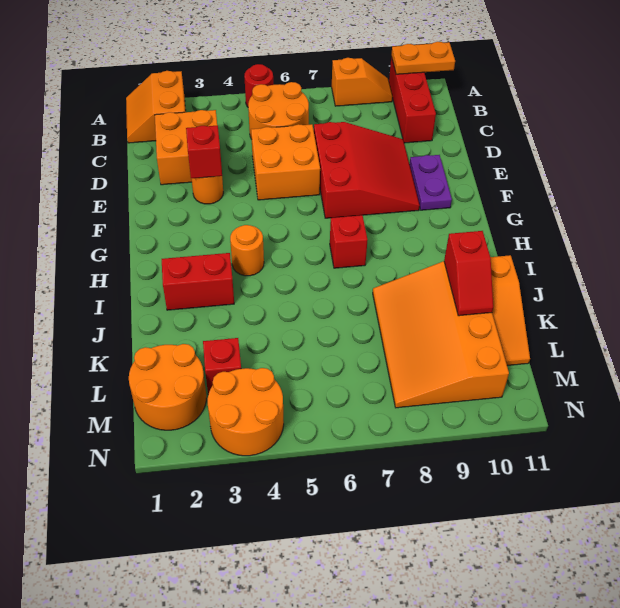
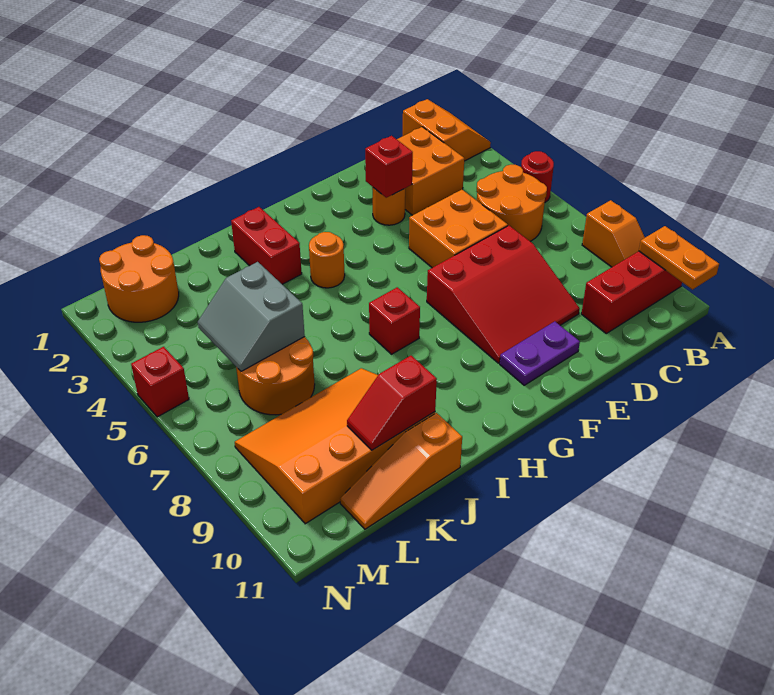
orange 2x2 slope [126,71,186,143] -> orange 2x2 slope turned to [403,99,491,161]
none -> grey 2x2 slope [198,262,305,371]
red 1x1 brick [203,338,241,394] -> red 1x1 brick moved to [131,347,189,417]
orange 2x2 round brick [208,368,284,456] -> orange 2x2 round brick moved to [236,337,315,415]

